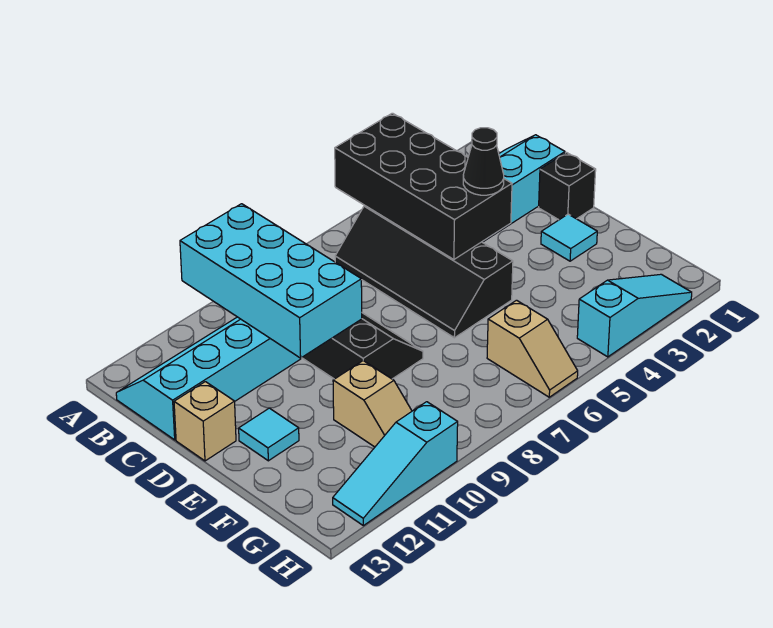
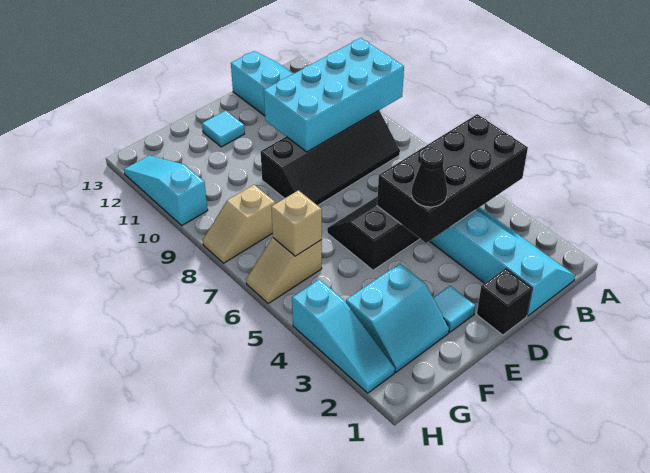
tan 1x1 brick [174,382,236,461] -> tan 1x1 brick moved to [271,190,322,256]
none -> cyan 2x2 slope [346,263,449,372]
tan 1x2 slope [333,361,412,447] -> tan 1x2 slope moved to [203,185,275,263]

